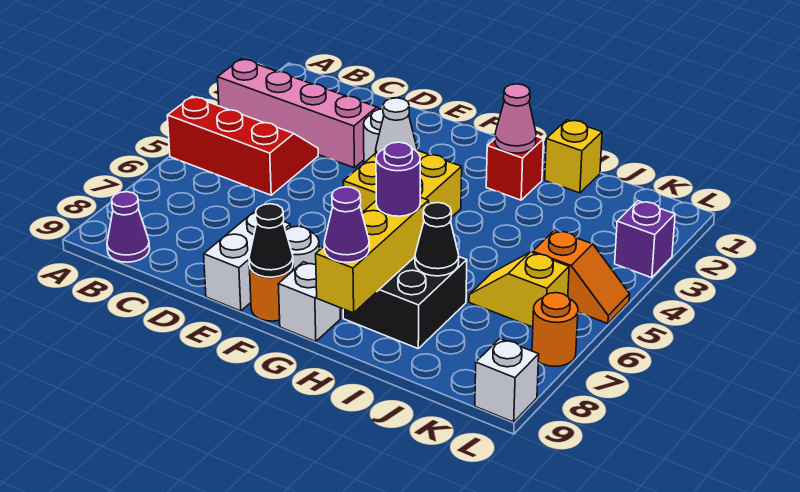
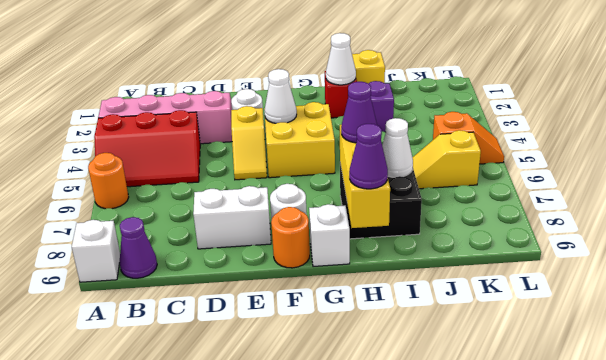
red 2x3 slope [167,96,318,195] -> red 2x3 slope turned to [94,110,200,187]
none -> yellow 1x2 slope [231,106,267,180]
white 1x2 brick [204,211,290,311] -> white 1x2 brick turned to [193,186,271,249]
black 1x1 cone [249,204,293,277] -> none
pink 1x1 cone [495,84,536,153] -> white 1x1 cone [326,33,356,85]
purple 1x1 round brick [376,142,420,216] -> purple 1x1 cone [341,82,377,143]
black 1x1 cone [415,203,459,276] -> white 1x1 cone [382,118,413,177]
purple 1x1 brick [615,201,675,278] -> purple 1x1 brick moved to [369,81,394,132]
orange 1x1 round brick [532,293,578,366] -> orange 1x1 round brick moved to [88,153,129,209]
white 1x1 brick [475,339,539,422] -> white 1x1 brick moved to [72,220,120,282]

